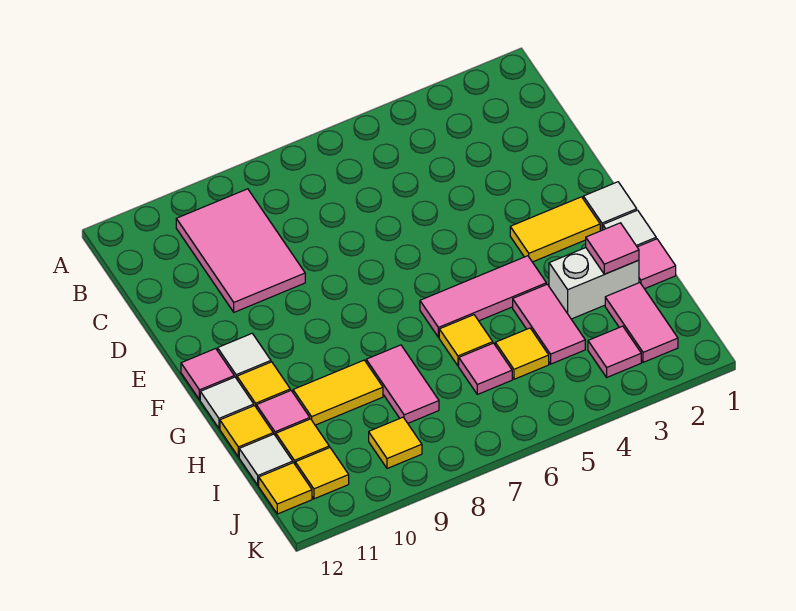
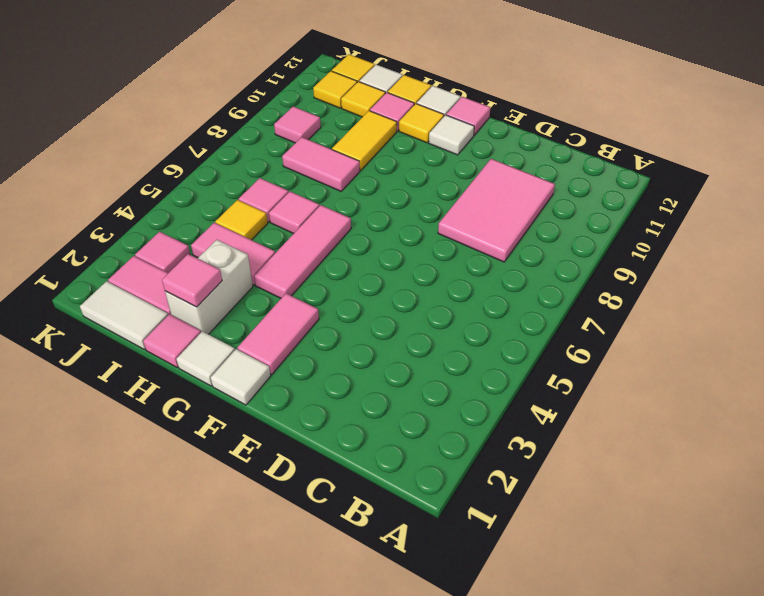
pink 2x3 tile [176,189,305,312] -> pink 2x3 tile turned to [438,159,555,262]
yellow 1x2 tile [510,197,600,262] -> pink 1x2 tile [237,293,319,374]
yellow 1x1 tile [439,315,493,366] -> pink 1x1 tile [269,192,319,234]
none -> white 1x2 tile [80,281,168,350]
yellow 1x1 tile [369,417,422,469] -> pink 1x1 tile [274,106,321,143]

